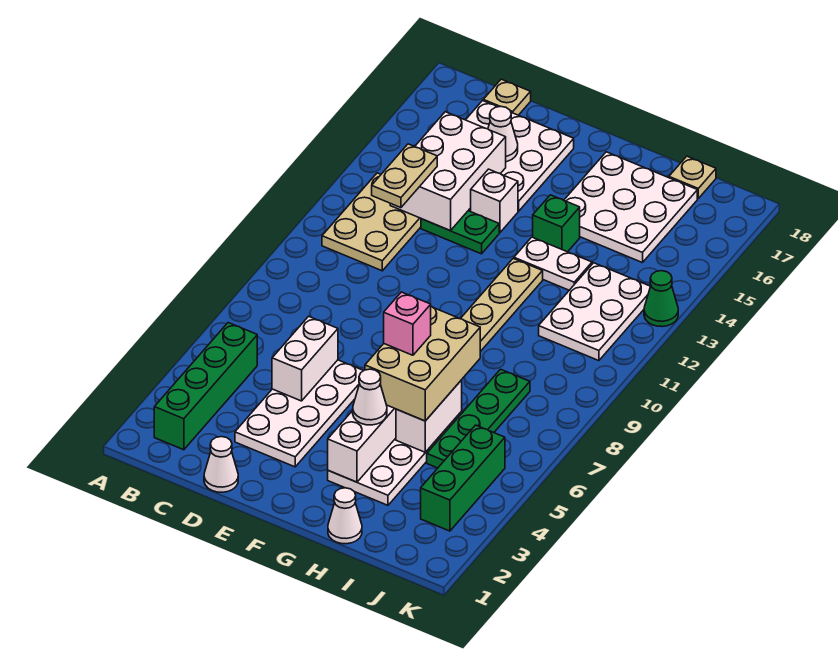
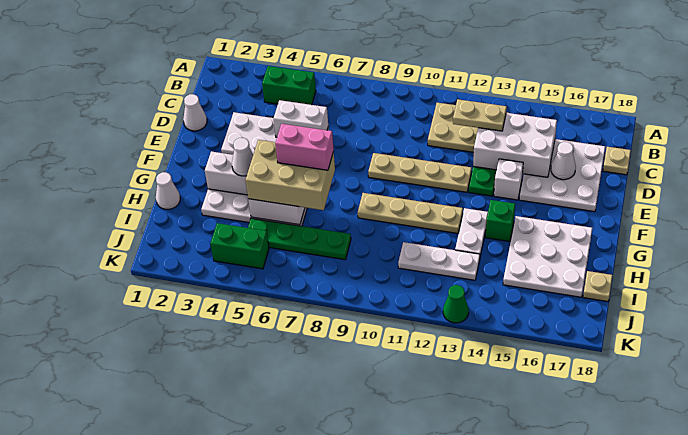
green 1x4 brick [154,323,257,450] -> green 1x2 brick [262,66,316,105]
none -> tan 1x4 plate [368,153,472,192]
pink 1x1 brick [384,292,431,355] -> pink 1x2 brick [275,124,334,170]
white 2x3 plate [539,263,650,361] -> white 1x3 plate [398,242,480,280]
green 1x3 brick [421,425,505,531] -> green 1x2 brick [210,223,269,269]

